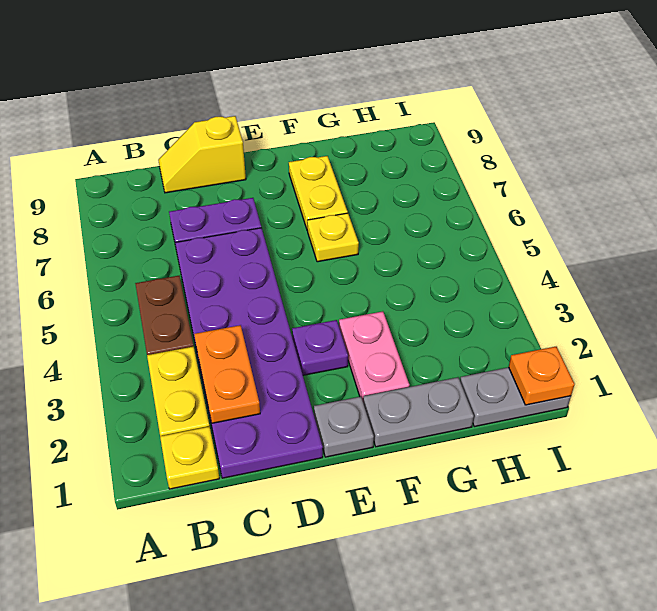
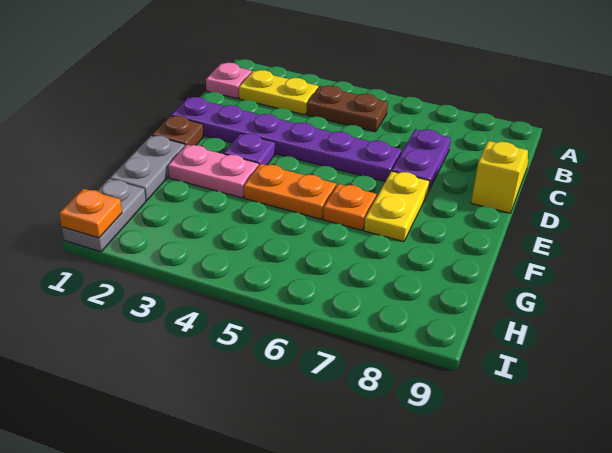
yellow 1x1 plate [160,426,220,489] -> pink 1x1 plate [206,63,252,99]
purple 2x6 plate [175,228,323,478] -> purple 1x6 plate [171,97,402,182]
orange 1x2 plate [194,325,260,423] -> orange 1x2 plate moved to [244,164,336,219]
grey 1x1 plate [314,397,374,457] -> brown 1x1 plate [152,116,204,146]
yellow 1x1 plate [307,213,359,262] -> orange 1x1 plate [323,184,376,230]
yellow 1x2 plate [289,156,348,229] -> yellow 1x2 plate turned to [364,171,430,242]

